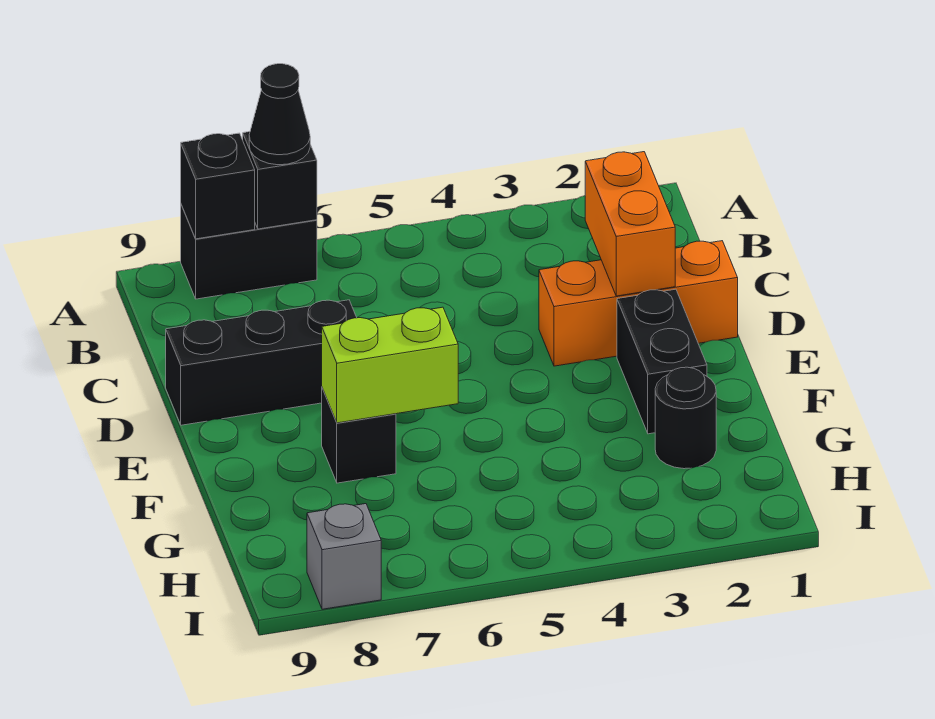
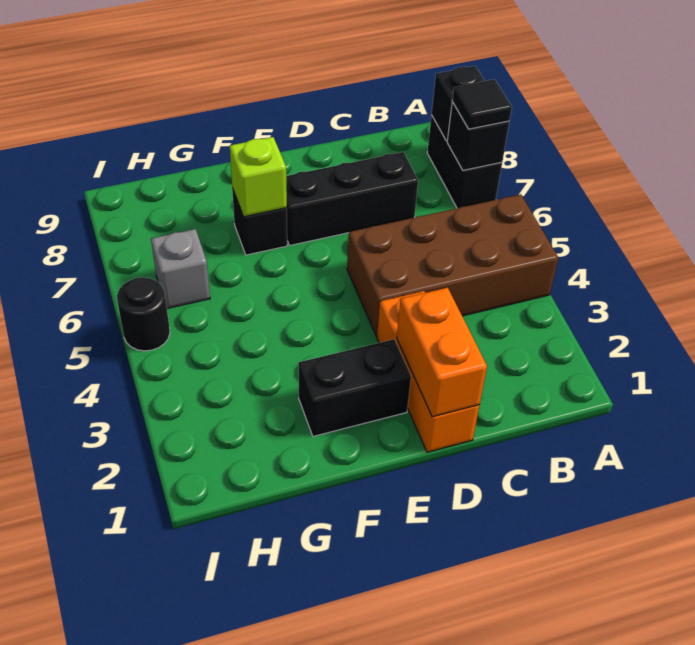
none -> brown 2x4 brick [347,194,558,336]
black 1x1 cone [249,64,310,165] -> black 1x1 tile [452,79,512,129]
orange 1x2 brick [585,152,675,296] -> orange 1x2 brick turned to [397,288,487,417]
black 1x3 brick [166,300,357,425] -> black 1x3 brick turned to [286,152,418,245]
lime 1x2 brick [322,307,458,423] -> lime 1x1 brick [230,137,287,217]
black 1x1 round brick [655,367,716,469] -> black 1x1 round brick moved to [117,277,170,351]
grey 1x1 brick [307,504,381,609] -> grey 1x1 brick moved to [151,229,210,308]

